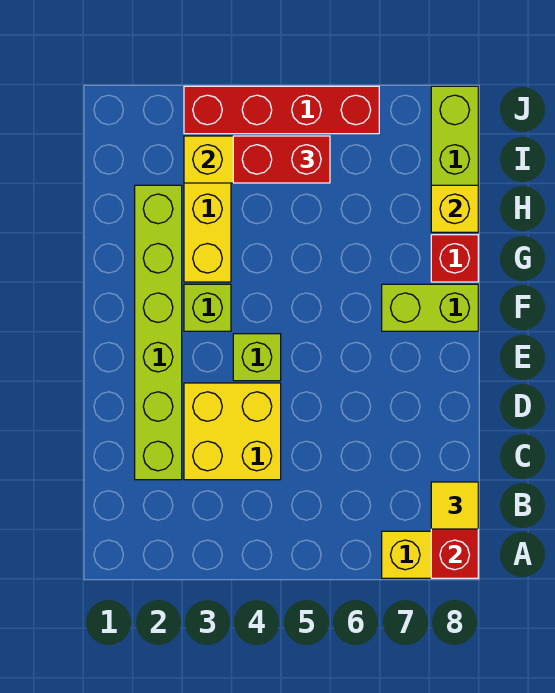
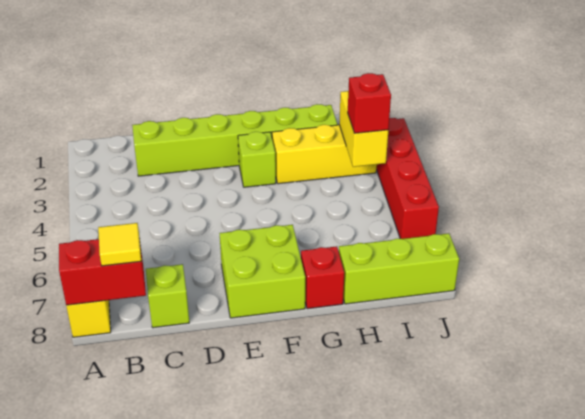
yellow 2x2 brick [184,383,281,480] -> none
lime 1x1 brick [233,334,281,381] -> lime 1x1 brick moved to [146,264,189,328]
lime 1x2 brick [382,284,478,331] -> lime 2x2 brick [220,225,305,318]
yellow 1x1 brick [431,185,478,232] -> none
red 1x2 brick [233,136,330,183] -> red 1x1 brick [348,73,391,133]

